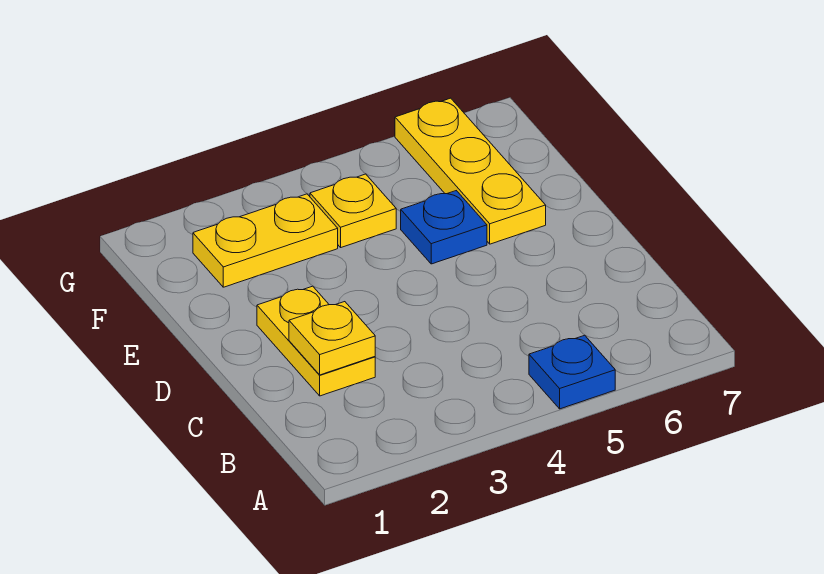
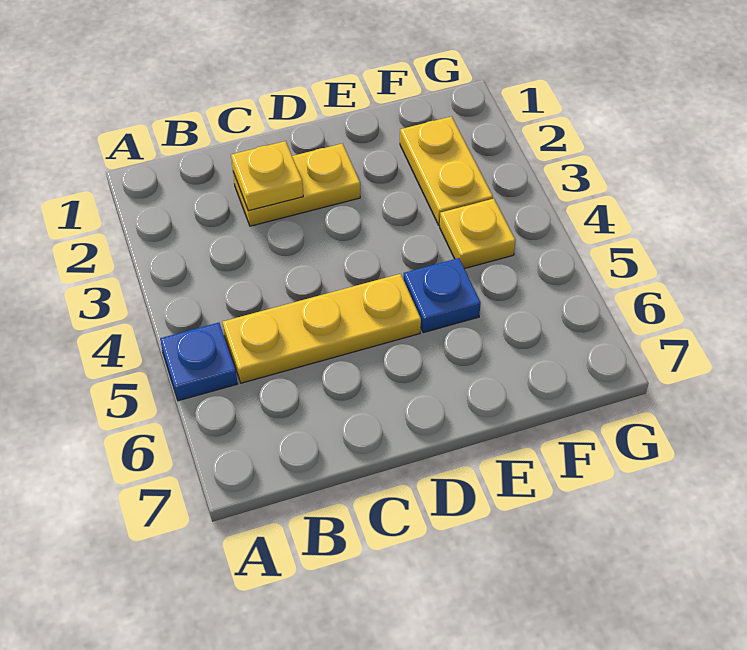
yellow 1x3 plate [395,98,546,244] -> yellow 1x3 plate moved to [223,274,421,383]

